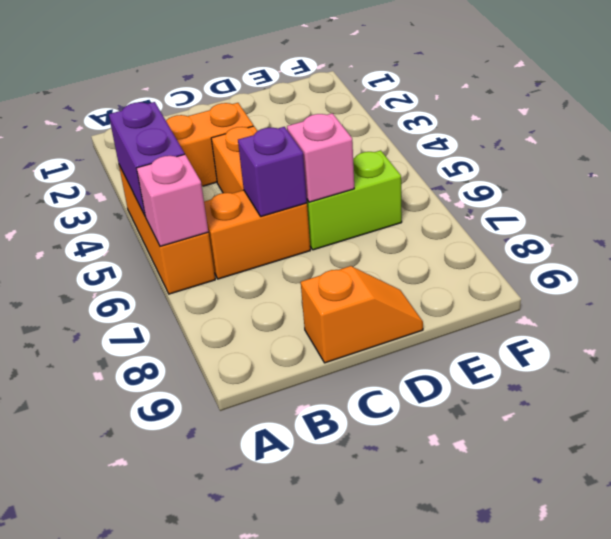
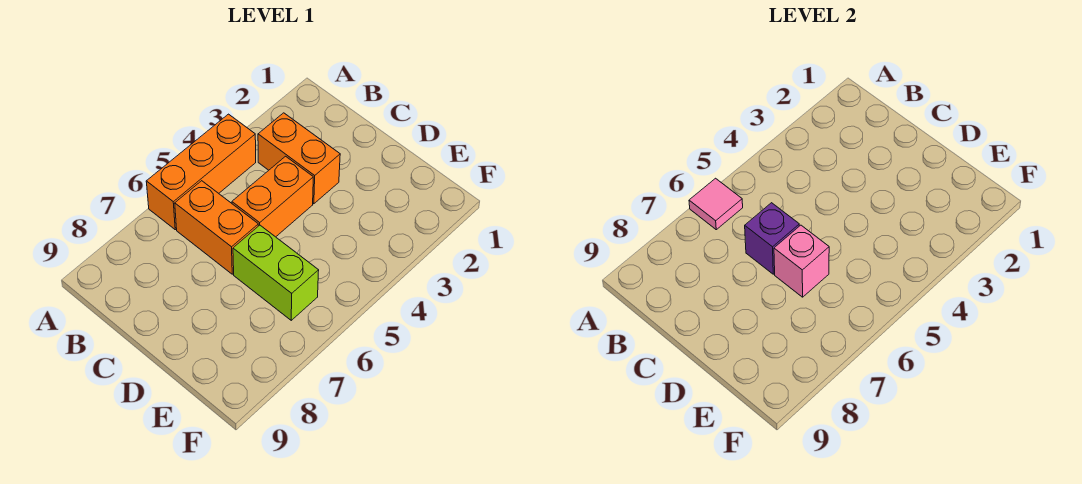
purple 1x2 brick [109,102,185,216] -> none
pink 1x1 brick [137,154,208,246] -> pink 1x1 tile [689,178,743,230]
orange 1x2 slope [301,266,423,363] -> none

